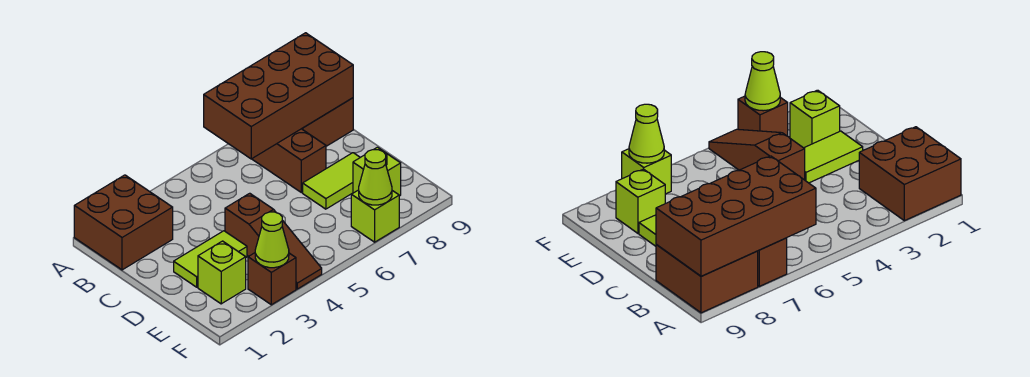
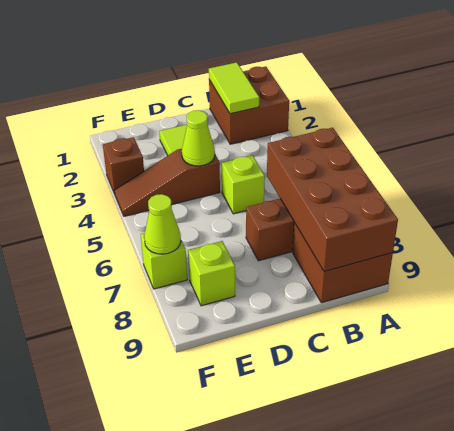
lime 1x2 tile [303,153,360,209] -> lime 1x2 tile moved to [209,62,259,114]
lime 1x1 brick [198,241,246,304] -> lime 1x1 brick moved to [222,155,265,214]
lime 1x1 cone [255,212,289,268] -> lime 1x1 cone moved to [182,110,215,166]

